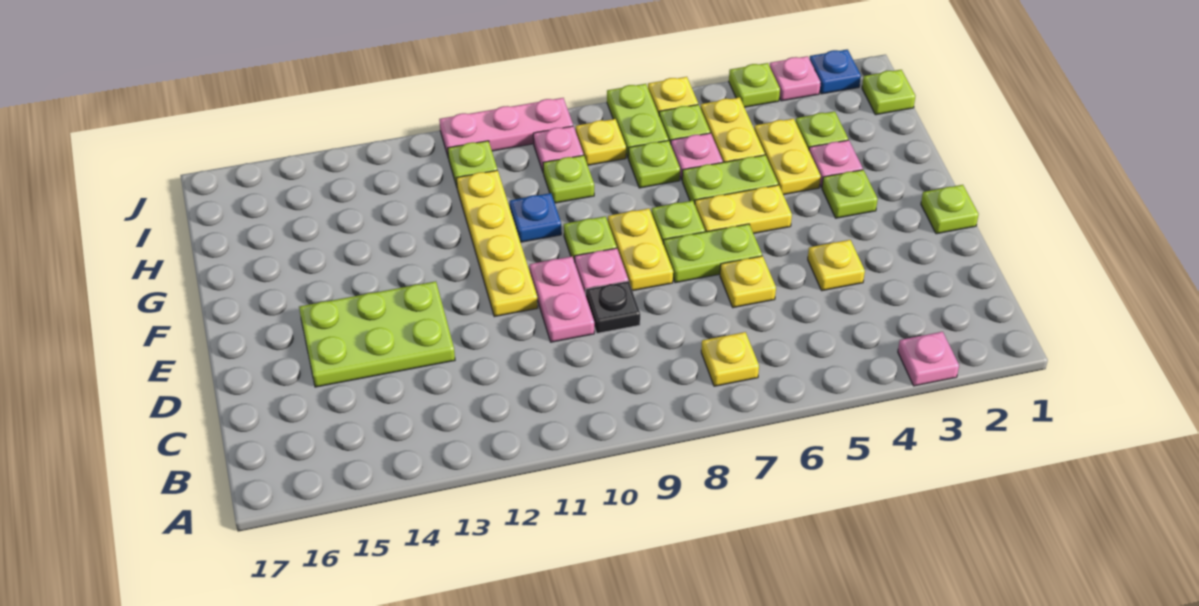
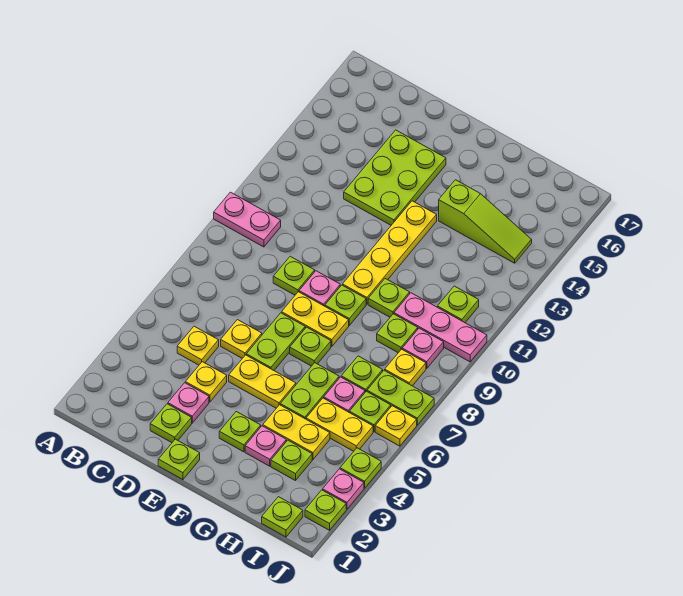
pink 1x1 plate [898,332,959,386] -> pink 1x1 plate moved to [168,383,209,423]
yellow 1x1 plate [701,332,759,386] -> yellow 1x1 plate moved to [177,326,219,365]
none -> lime 1x1 plate [150,404,192,443]
black 1x1 plate [586,281,640,333] -> lime 1x1 plate [273,256,315,295]
pink 1x2 plate [530,256,594,342] -> pink 1x2 plate moved to [214,192,281,247]
yellow 1x4 plate [456,170,538,317] -> yellow 1x4 plate turned to [343,201,437,304]
yellow 1x2 plate [695,185,792,234] -> yellow 1x2 plate turned to [229,355,296,408]
blue 1x1 plate [510,193,561,242] -> lime 1x1 plate [368,279,410,317]
none -> lime 1x3 slope [439,180,532,263]
blue 1x1 plate [810,49,861,94] -> lime 1x1 plate [305,490,346,530]
pink 1x3 plate [439,98,573,156] -> pink 1x3 plate turned to [394,293,487,362]

